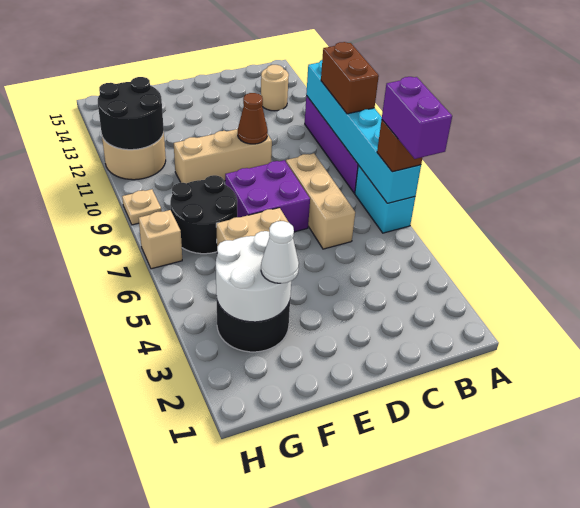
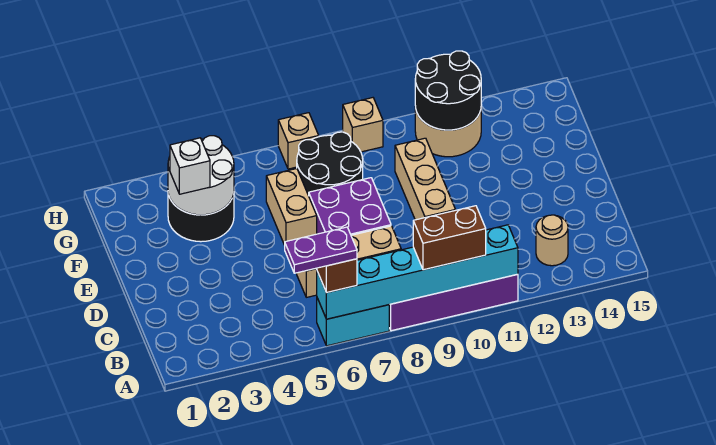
purple 1x2 brick [382,77,452,159] -> purple 1x2 plate [285,227,357,273]
brown 1x1 cone [238,93,268,144] -> none
white 1x1 cone [261,221,299,283] -> white 1x1 brick [170,138,210,194]
tan 1x1 plate [122,189,162,225] -> tan 1x1 brick [343,98,383,152]

